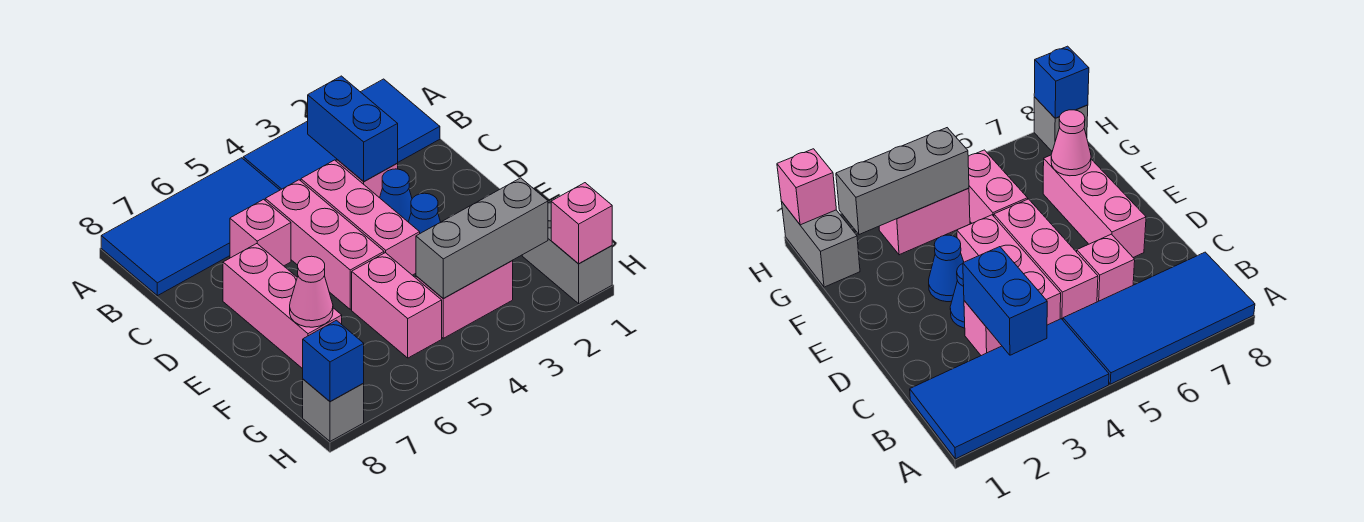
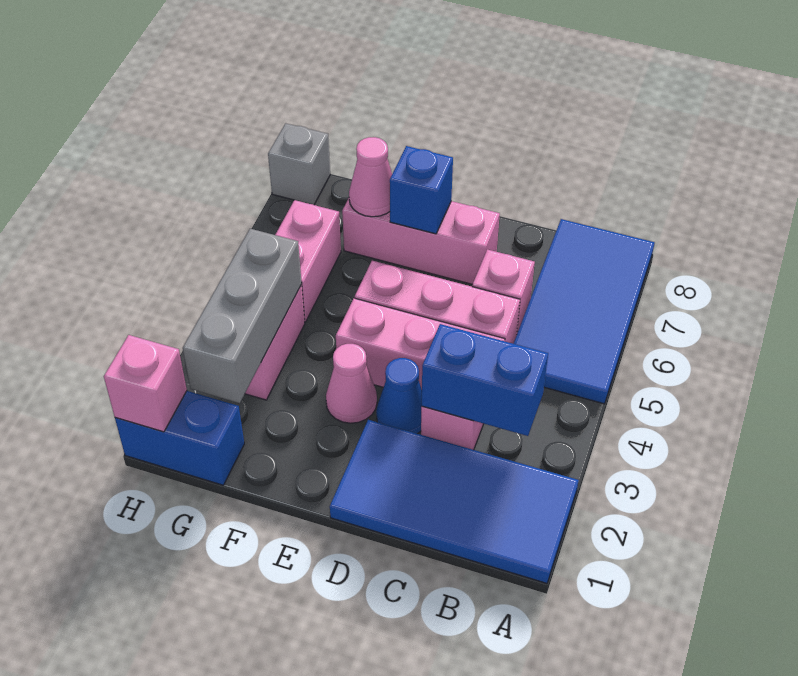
blue 2x4 tile [243,79,440,190] -> blue 2x4 tile turned to [330,420,579,583]
blue 1x1 cone [409,193,440,233] -> pink 1x1 cone [326,344,377,423]
pink 1x2 brick [352,253,442,358] -> pink 1x2 brick turned to [275,200,341,322]
grey 1x2 brick [522,201,612,304] -> blue 1x2 brick [115,391,244,485]
blue 1x1 brick [303,320,364,401] -> blue 1x1 brick moved to [390,146,453,234]

